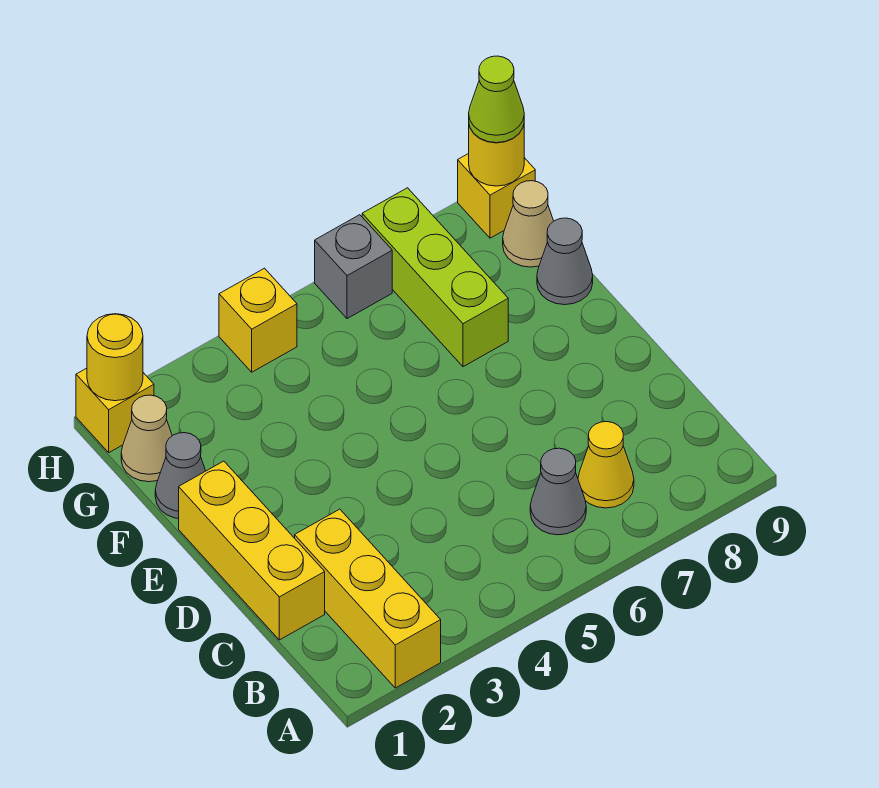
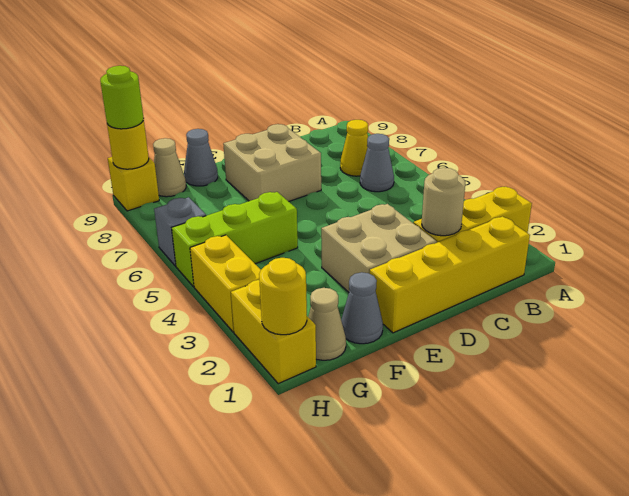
yellow 1x3 brick [179,461,325,640] -> yellow 1x4 brick [370,216,530,333]
none -> tan 1x1 round brick [422,168,465,236]
none -> tan 2x2 brick [321,204,437,292]
none -> tan 2x2 brick [223,124,321,201]
lime 1x3 brick [362,188,508,367] -> lime 1x3 brick moved to [172,192,298,287]
yellow 1x1 brick [76,368,154,452] -> yellow 1x2 brick [231,280,316,384]
yellow 1x1 brick [219,268,297,372] -> yellow 1x2 brick [190,235,261,332]
lime 1x1 cone [469,56,524,143] -> lime 1x1 round brick [100,66,144,129]

